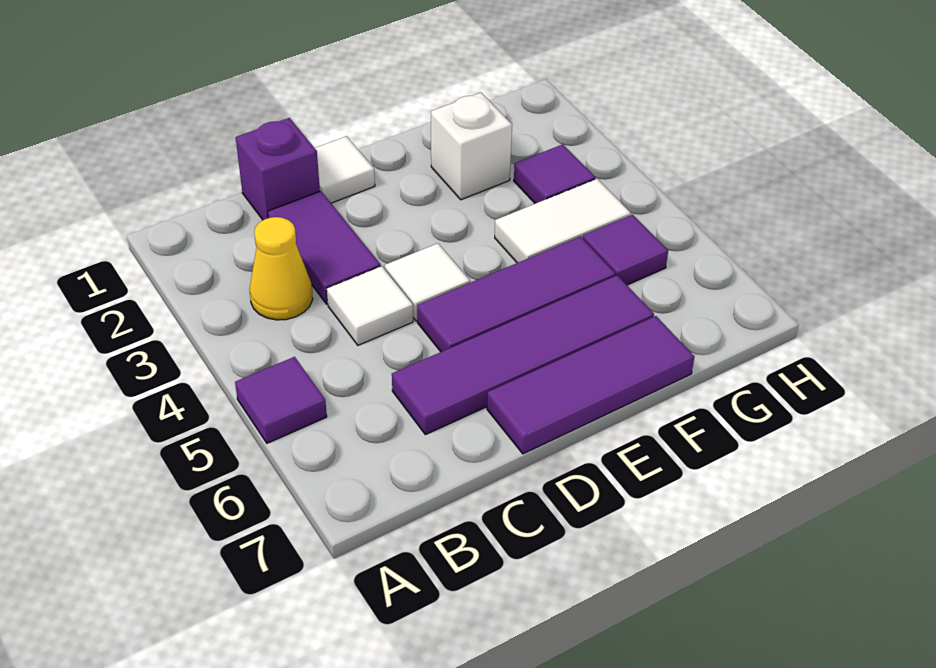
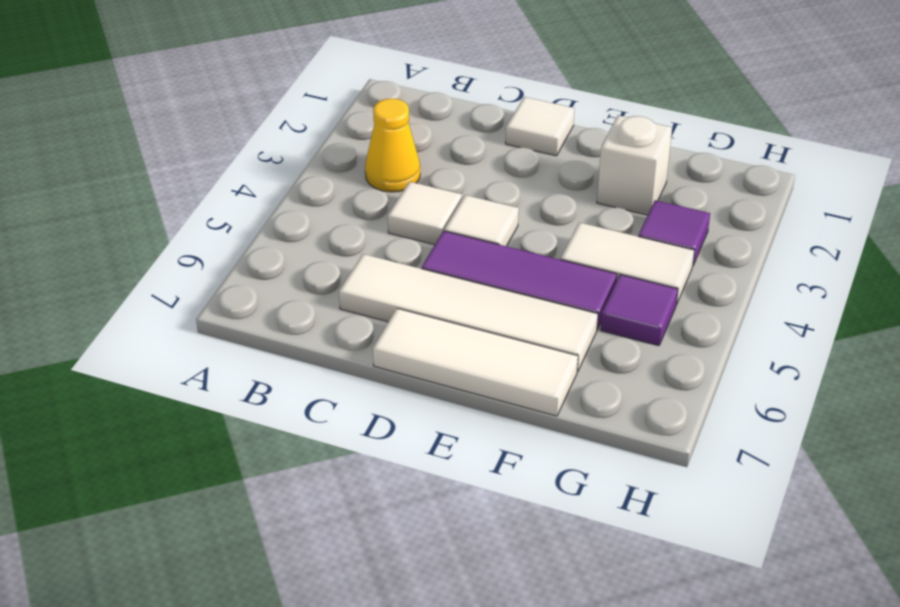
purple 1x1 tile [235,357,327,443] -> none
purple 1x1 brick [236,118,320,220] -> none
purple 1x2 tile [268,191,380,304] -> none
purple 1x4 tile [392,275,654,435] -> white 1x4 tile [339,254,598,372]
purple 1x3 tile [487,316,694,454] -> white 1x3 tile [373,308,578,416]

